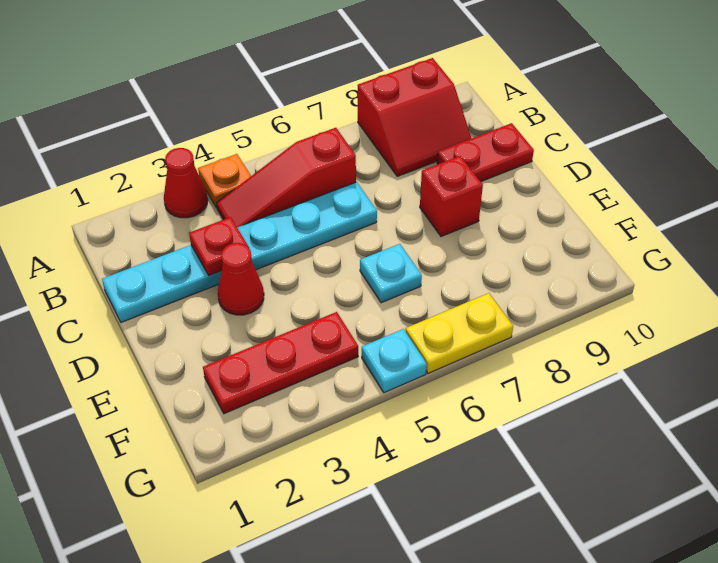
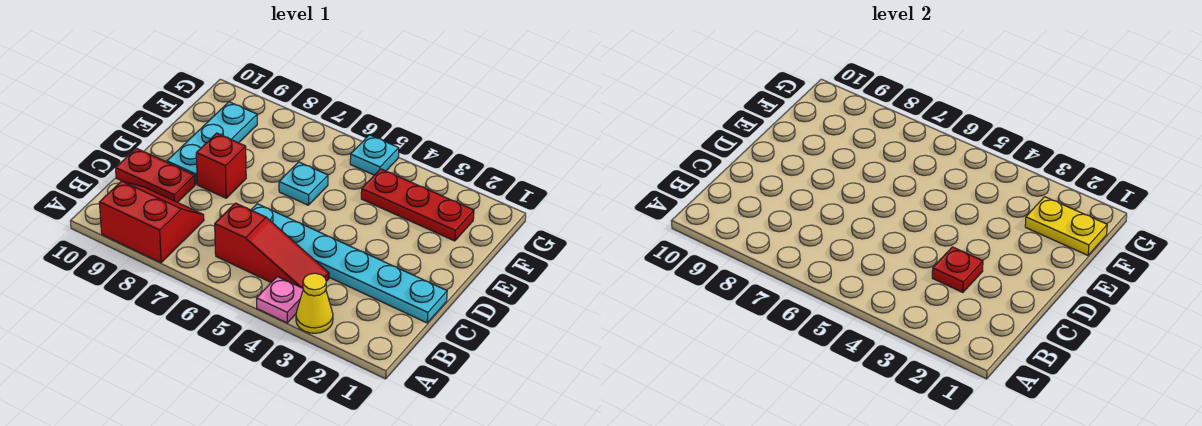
red 1x1 cone [164,148,208,218] -> yellow 1x1 cone [296,273,333,333]
orange 1x1 plate [198,154,251,208] -> pink 1x1 plate [257,277,303,323]
red 1x1 cone [218,243,264,315] -> none
none -> cyan 1x3 plate [167,102,257,184]
yellow 1x2 plate [406,293,513,373] -> yellow 1x2 plate moved to [1025,197,1107,255]

